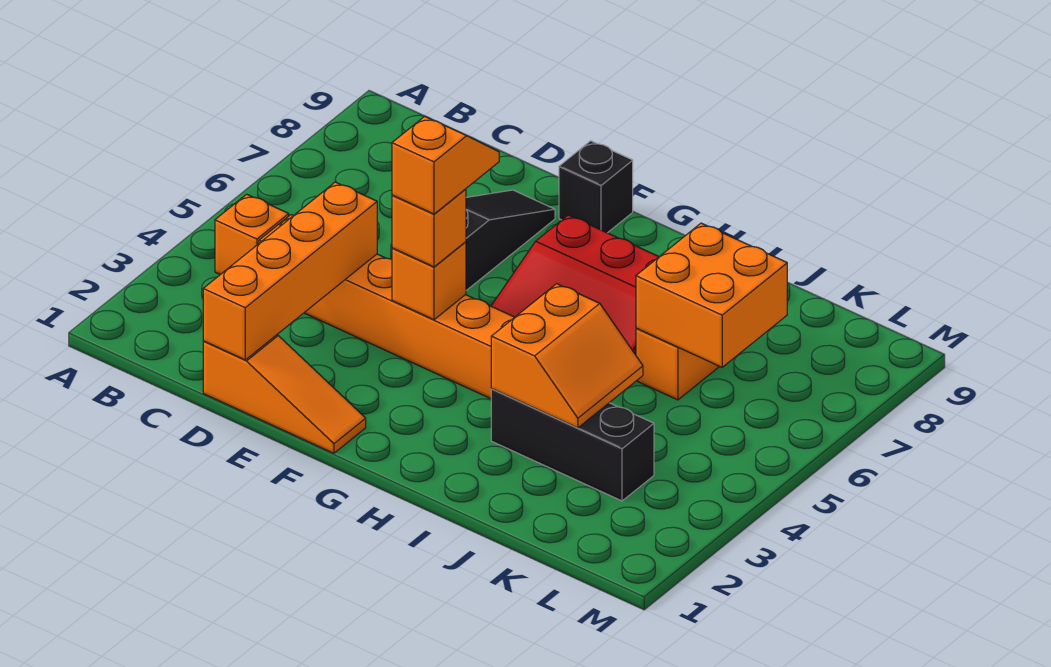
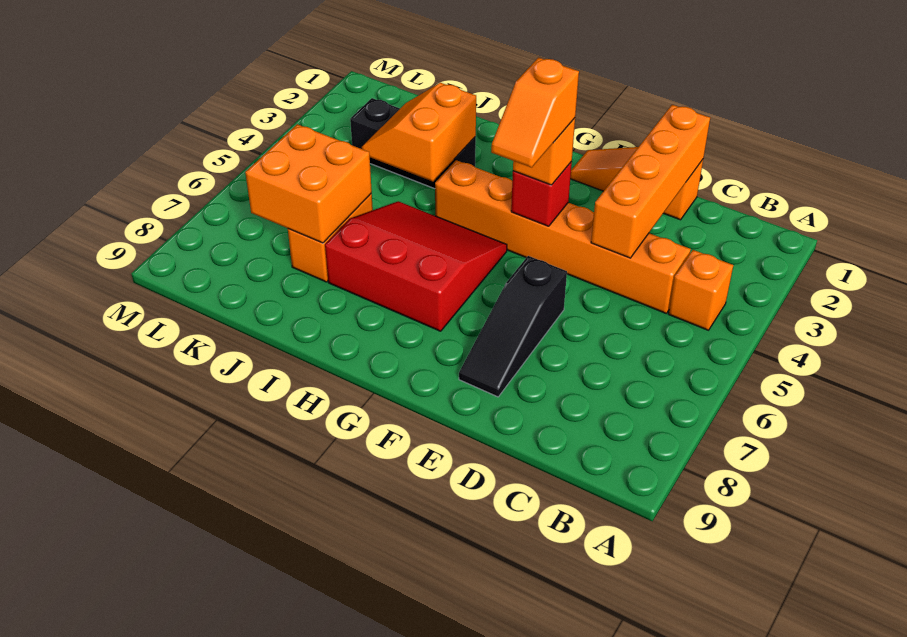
orange 1x1 brick [392,242,466,320] -> red 1x1 brick [511,162,572,226]
black 1x1 brick [559,141,633,233] -> none

